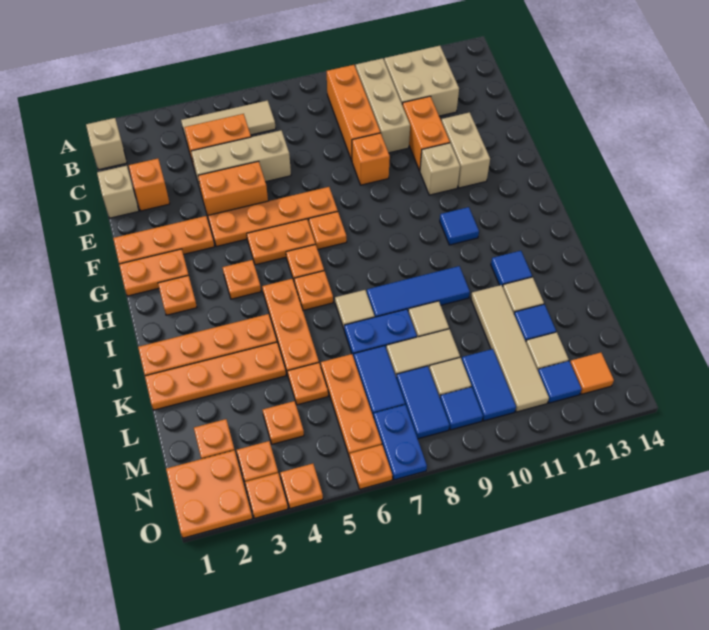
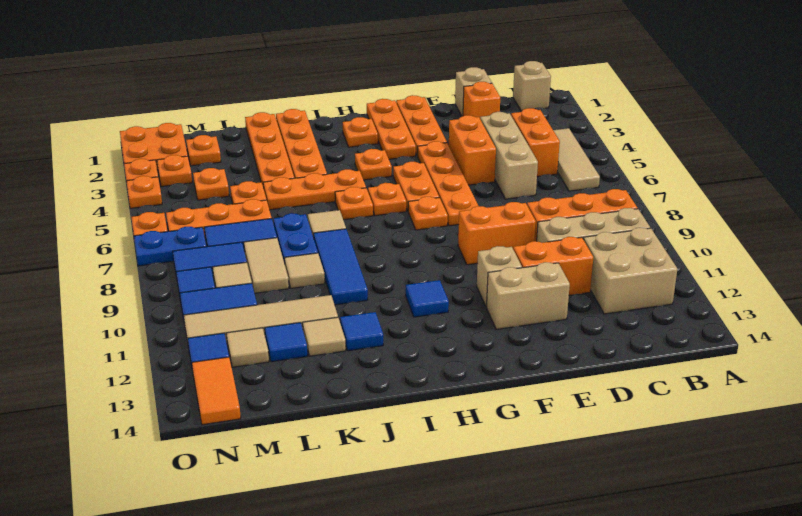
orange 1x1 brick [352,133,390,185] -> orange 1x2 brick [458,202,536,265]
orange 1x2 plate [119,249,189,296] -> orange 1x3 plate [367,99,416,159]
orange 1x1 tile [570,353,614,394] -> orange 1x2 tile [192,357,241,425]

